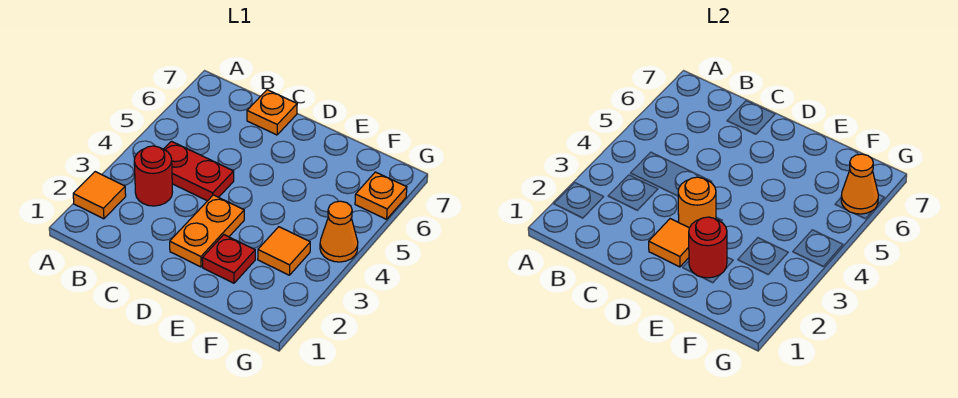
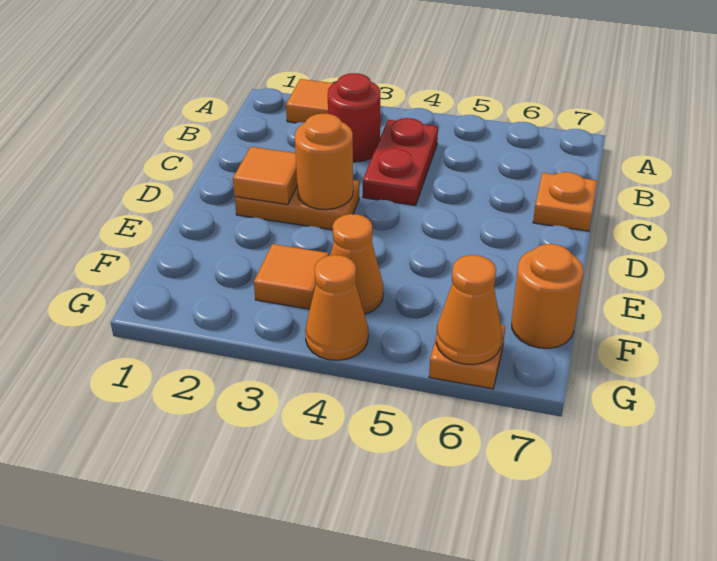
red 1x1 plate [202,235,255,283] -> none
red 1x1 round brick [689,217,727,278] -> none
none -> orange 1x1 cone [330,214,383,314]
none -> orange 1x1 round brick [512,244,583,348]

